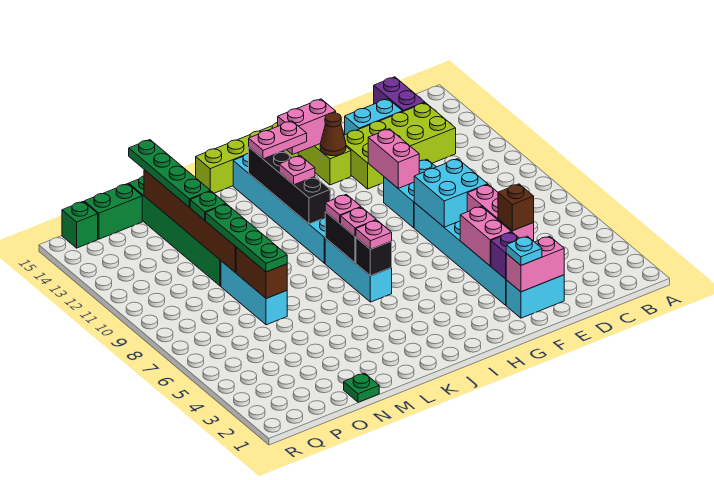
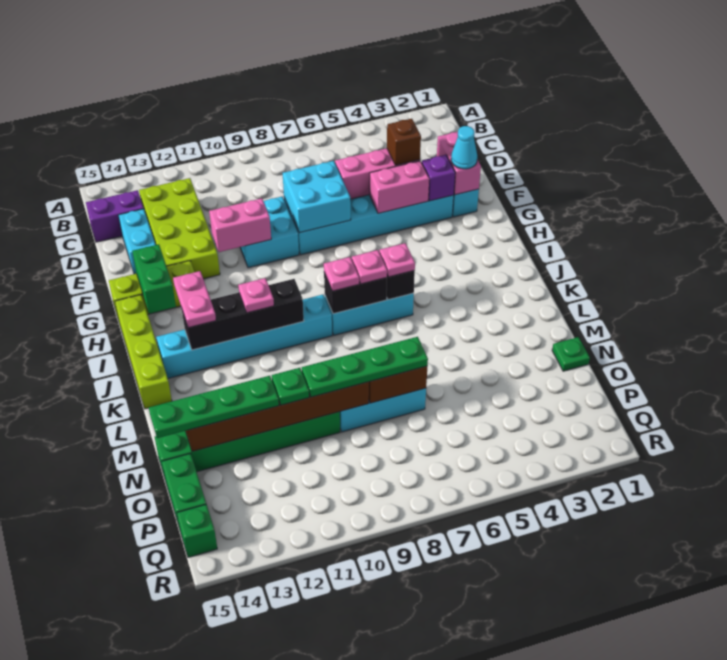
cyan 1x1 plate [506,236,542,265] -> cyan 1x1 cone [451,126,477,169]
brown 1x1 cone [320,113,346,156] -> none
pink 1x2 brick [278,99,336,155] -> green 1x2 brick [132,244,176,314]

